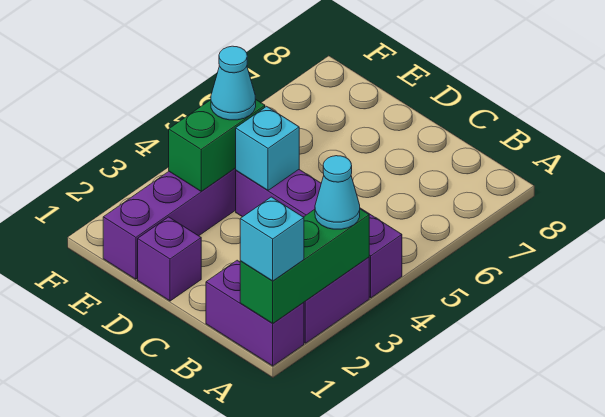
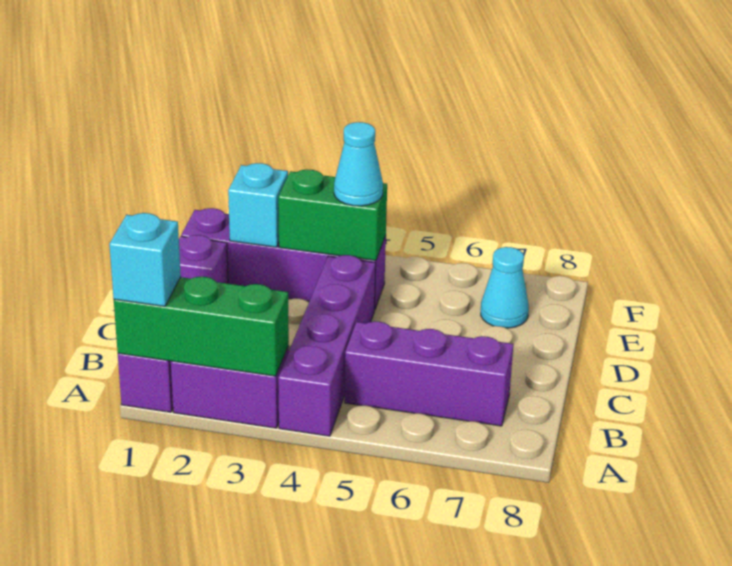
cyan 1x1 cone [315,156,360,229] -> cyan 1x1 cone moved to [481,247,529,328]
none -> purple 1x3 brick [345,321,513,426]
cyan 1x1 brick [236,106,299,190] -> cyan 1x1 brick moved to [228,163,288,247]

